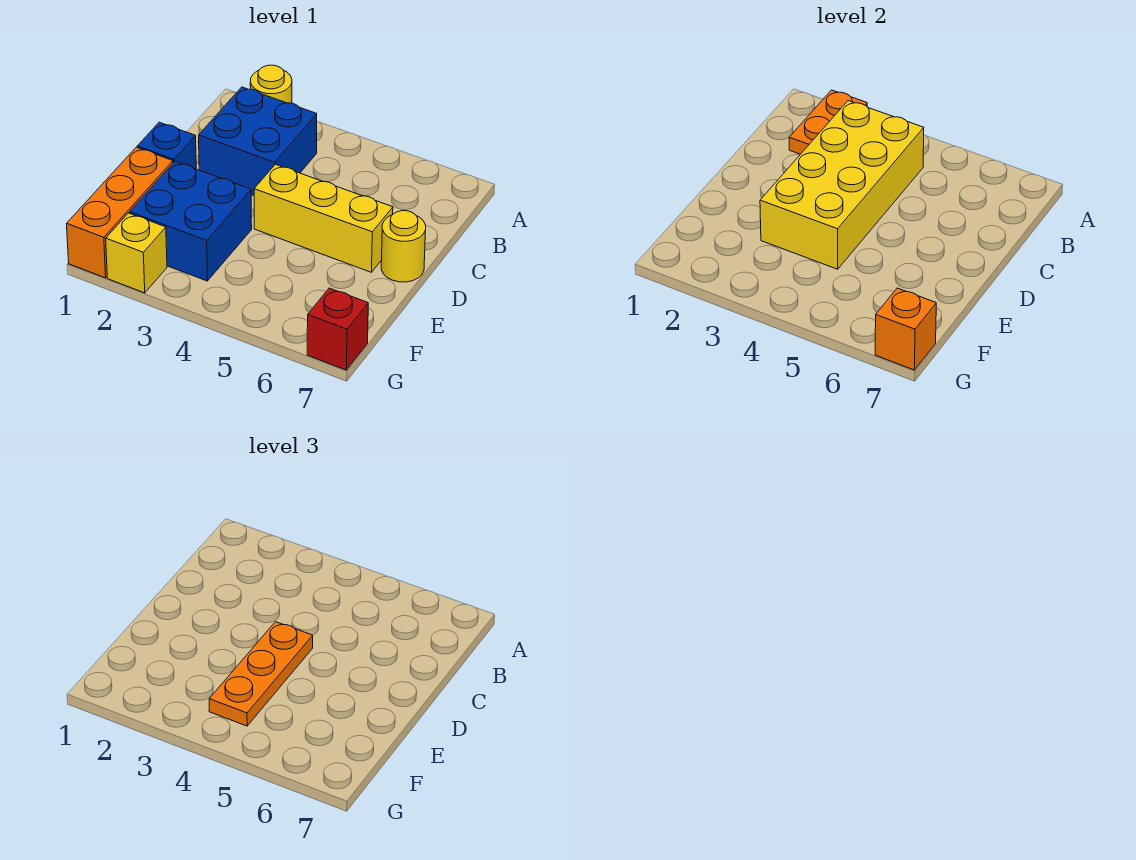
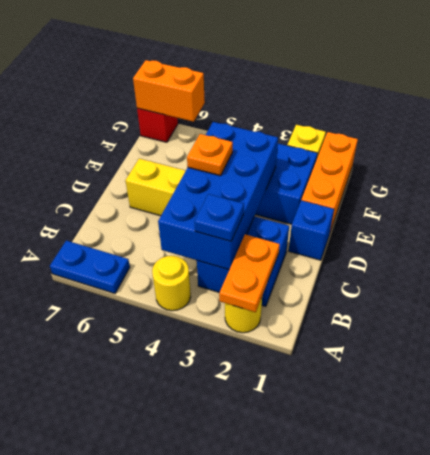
none -> blue 1x2 plate [50,241,130,293]
yellow 2x4 brick [760,101,924,269] -> blue 2x4 brick [158,122,278,270]
none -> blue 1x1 plate [195,194,244,241]
orange 1x3 plate [209,622,313,726] -> orange 1x1 plate [187,134,233,176]
yellow 1x1 round brick [381,211,426,282] -> yellow 1x1 round brick moved to [152,256,191,311]
orange 1x1 brick [875,288,936,370] -> orange 1x2 brick [133,60,205,122]

